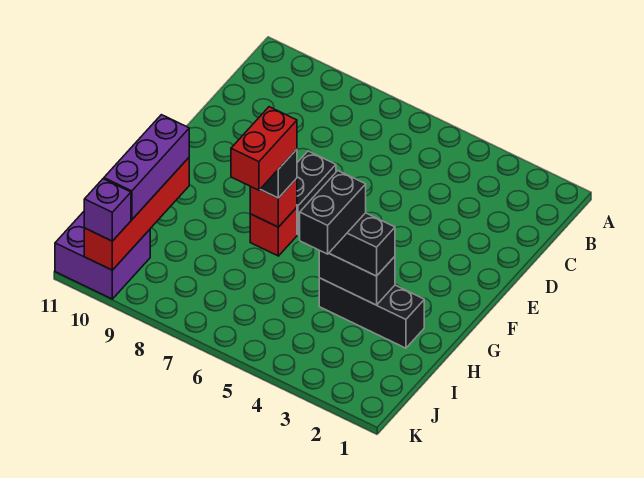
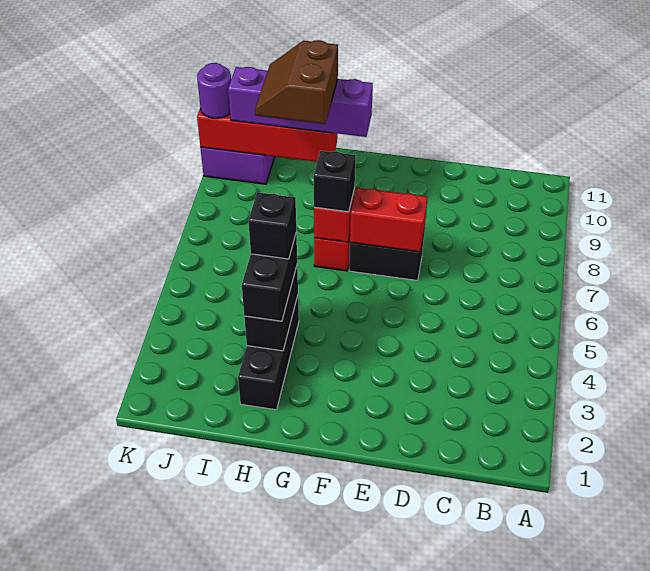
red 1x2 brick [231,107,297,190] -> red 1x2 brick moved to [350,188,427,252]
black 1x2 brick [300,171,366,254] -> black 1x1 brick [248,192,296,259]
none -> brown 2x2 slope [255,40,338,124]
purple 1x3 brick [104,115,189,220] -> purple 1x4 brick [228,67,373,137]
purple 1x1 brick [84,179,131,241] -> purple 1x1 round brick [197,63,231,118]

